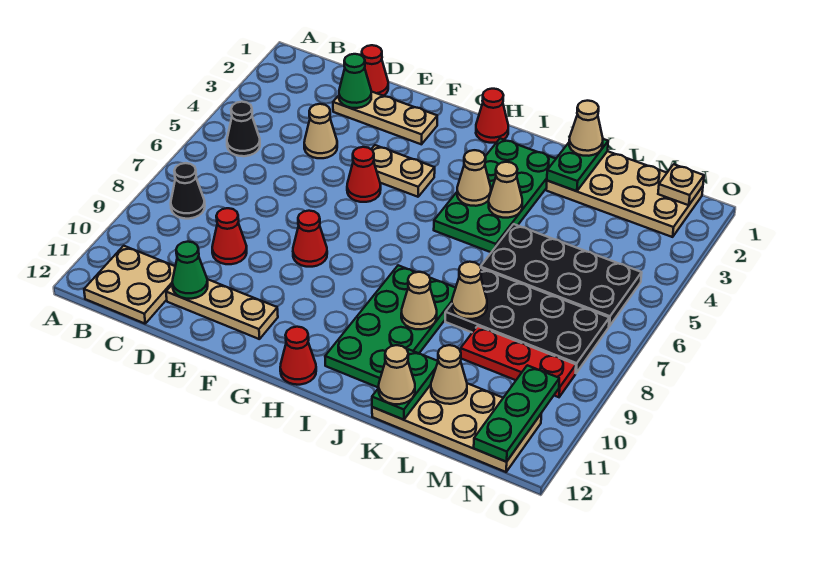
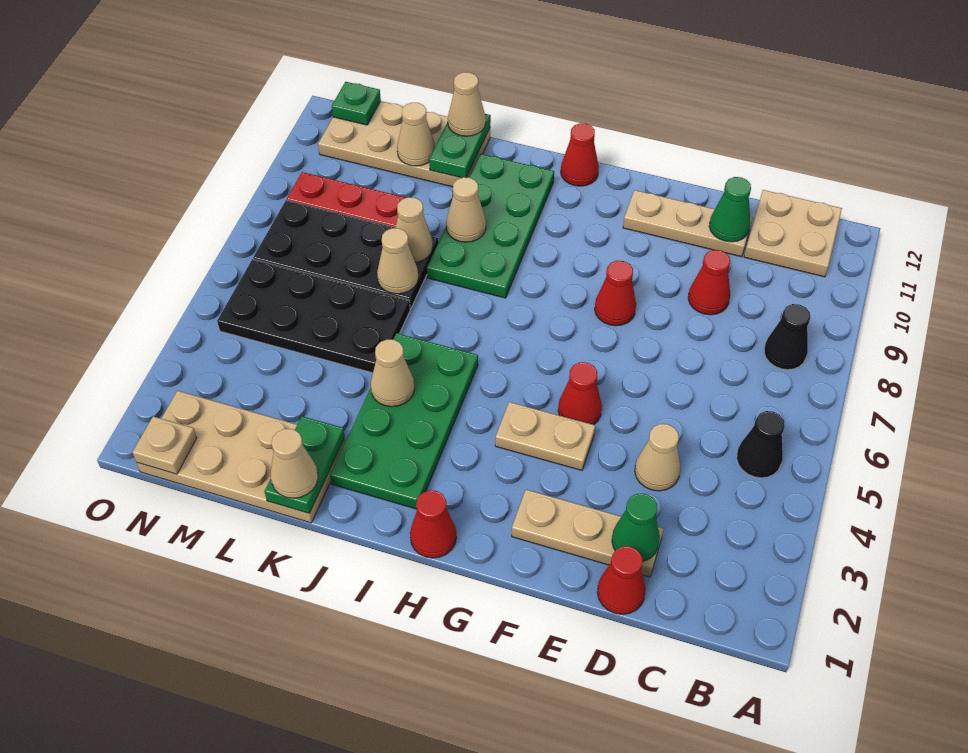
tan 1x1 cone [457,150,491,206] -> tan 1x1 cone moved to [377,228,418,294]
green 1x3 plate [474,365,559,462] -> green 1x1 plate [332,82,381,125]

